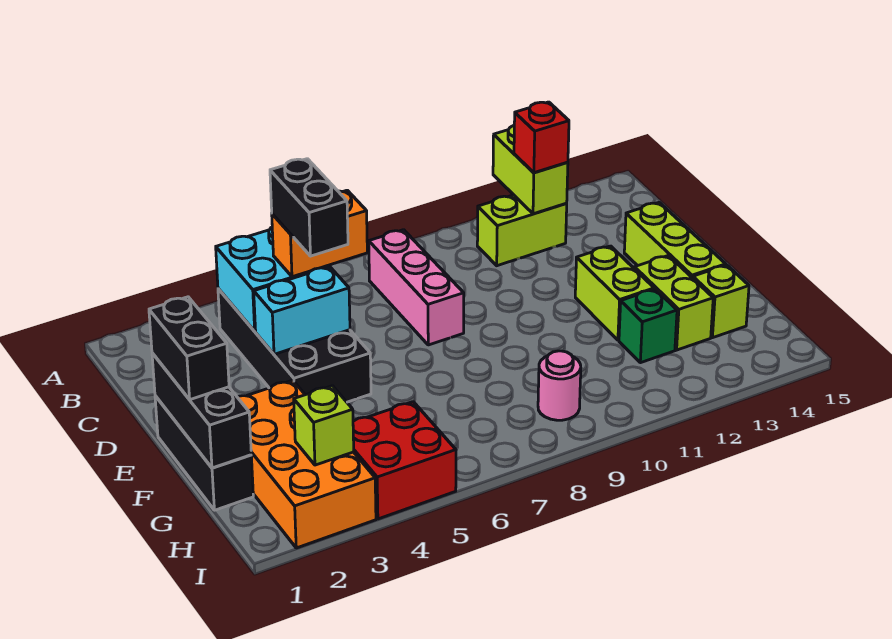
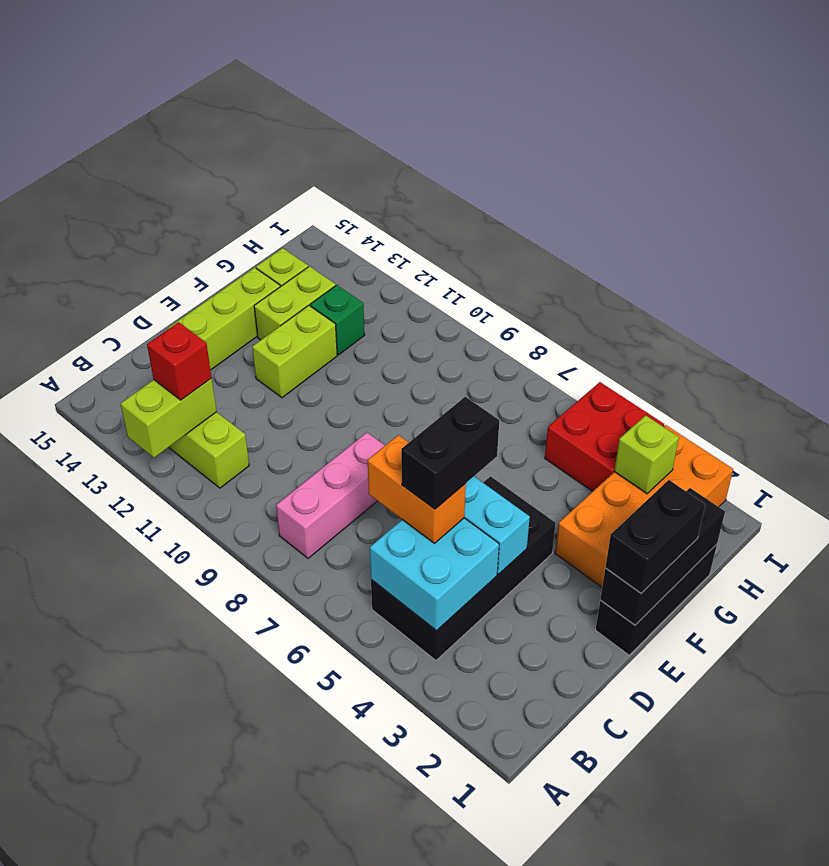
pink 1x1 round brick [538,351,581,420] -> none

